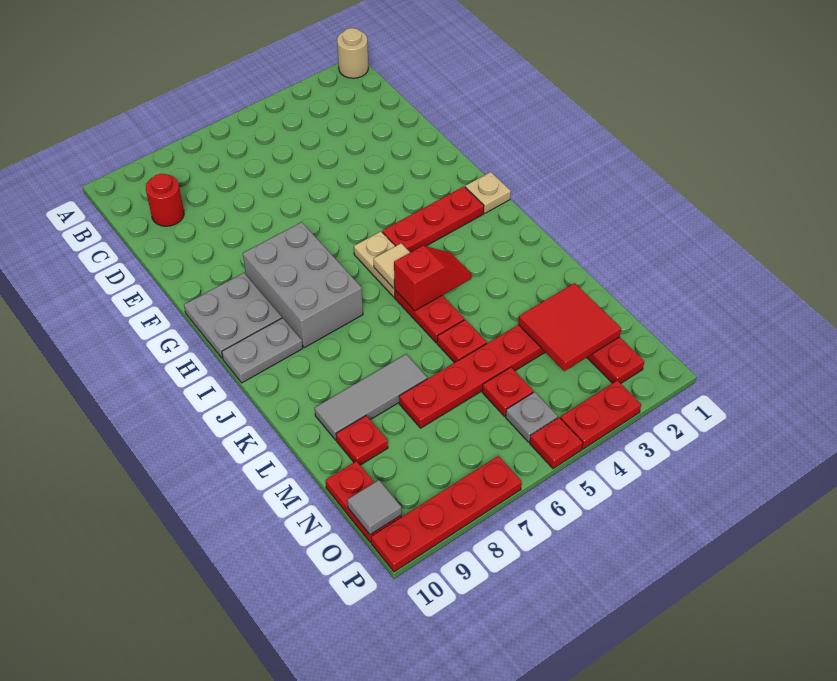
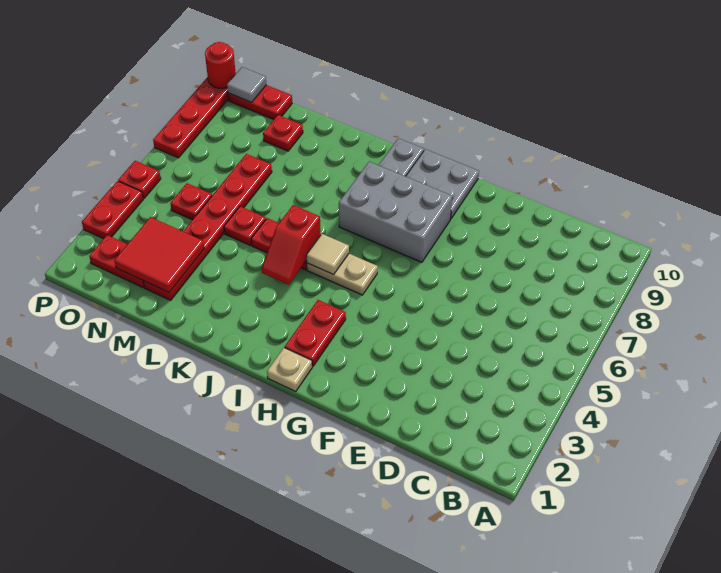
tan 1x1 round brick [337,28,368,78] -> none
red 1x1 round brick [146,174,184,226] -> red 1x1 round brick moved to [205,42,236,88]
red 1x3 plate [382,187,484,252] -> red 1x2 plate [285,300,346,366]
grey 1x3 tile [315,354,427,440] -> none
grey 1x1 plate [506,392,558,442] -> none

